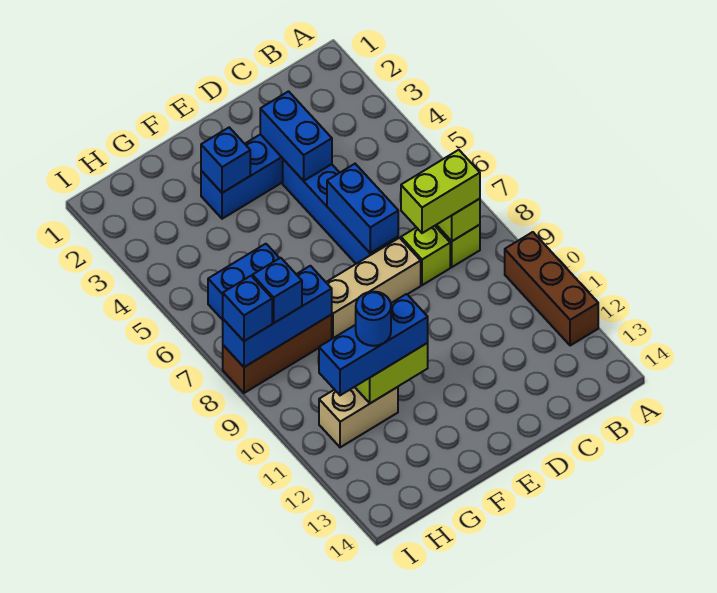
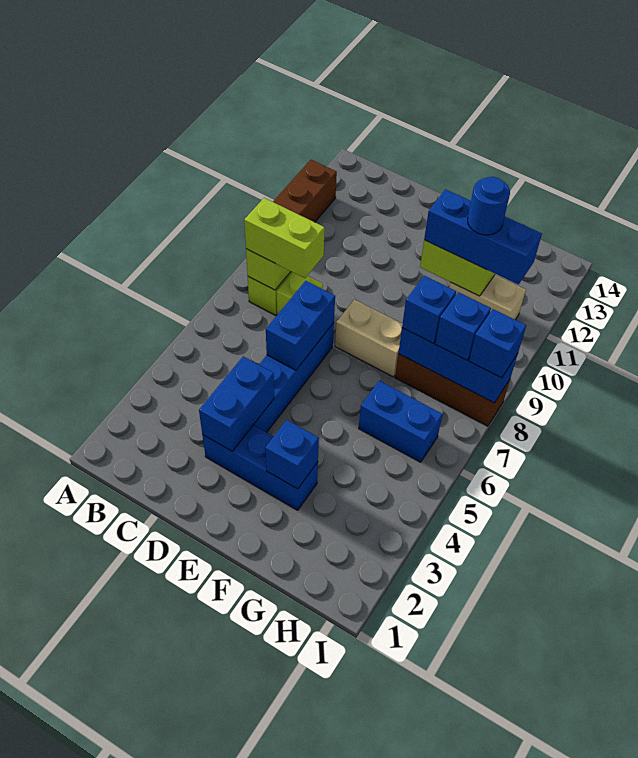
tan 1x3 brick [326,238,421,339] -> tan 1x2 brick [335,300,402,377]
none -> blue 1x1 brick [402,276,456,343]

